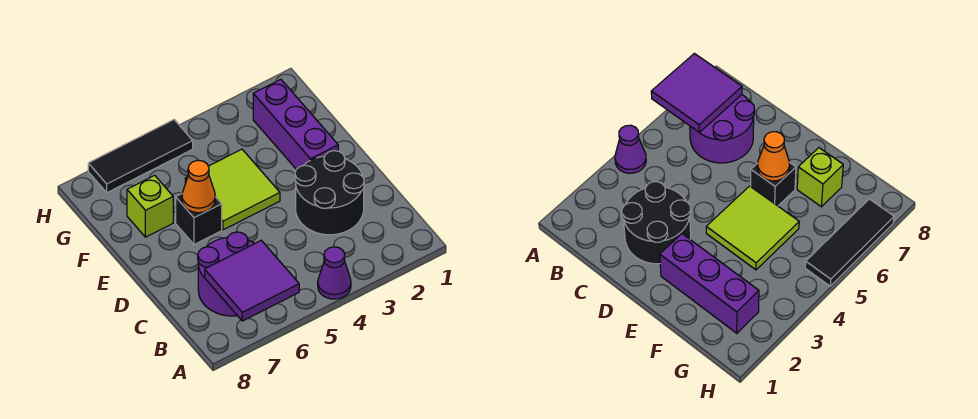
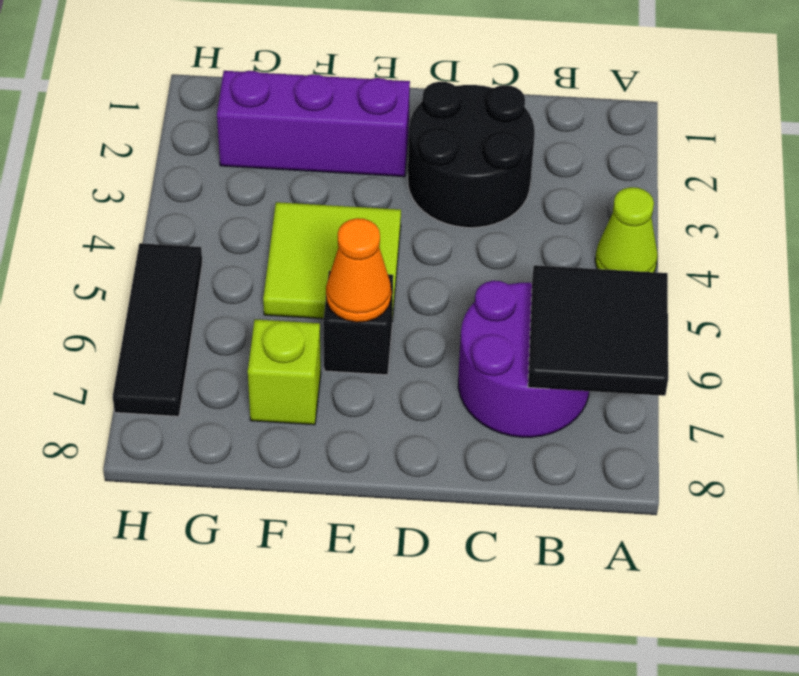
purple 1x1 cone [318,247,351,299] -> lime 1x1 cone [595,187,658,272]
purple 2x2 tile [205,240,299,321] -> black 2x2 tile [528,265,668,396]

